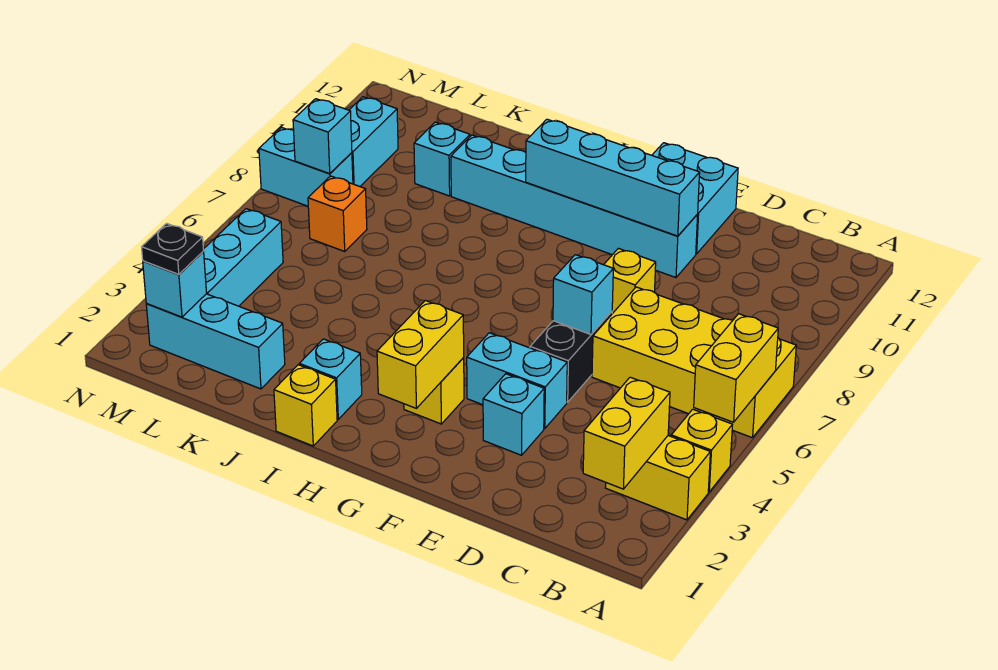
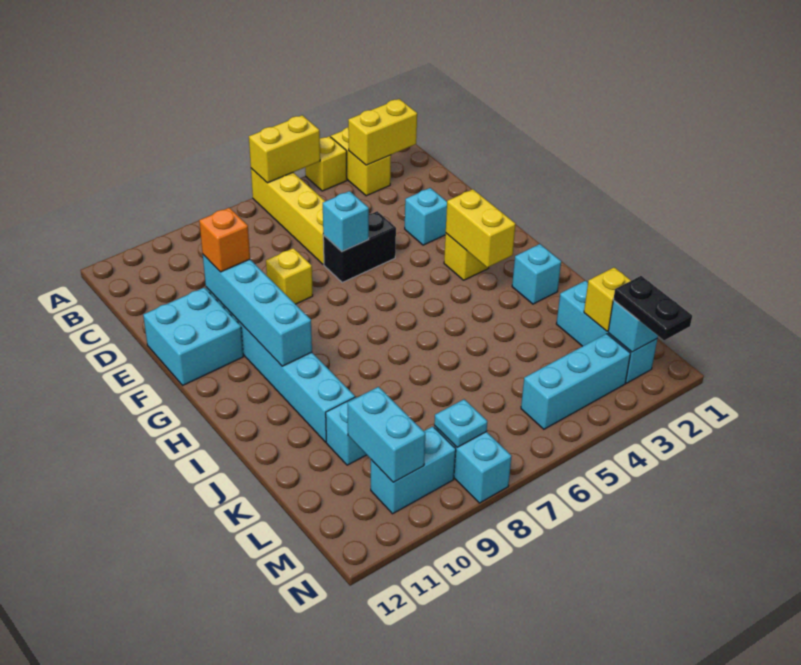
yellow 2x4 brick [592,287,796,438] -> yellow 1x4 brick [251,168,325,265]
cyan 1x2 brick [467,333,567,429] -> cyan 1x2 brick moved to [348,387,425,482]
yellow 1x2 brick [377,301,464,408] -> yellow 1x2 brick turned to [446,189,515,268]
yellow 1x1 brick [274,365,337,446] -> yellow 1x1 brick moved to [584,267,631,331]
orange 1x1 brick [308,176,367,251] -> orange 1x1 brick moved to [199,208,250,272]
black 1x1 plate [142,223,204,274] -> black 1x2 plate [613,276,692,340]
cyan 1x1 brick [293,99,352,174] -> cyan 1x1 plate [434,399,487,447]

